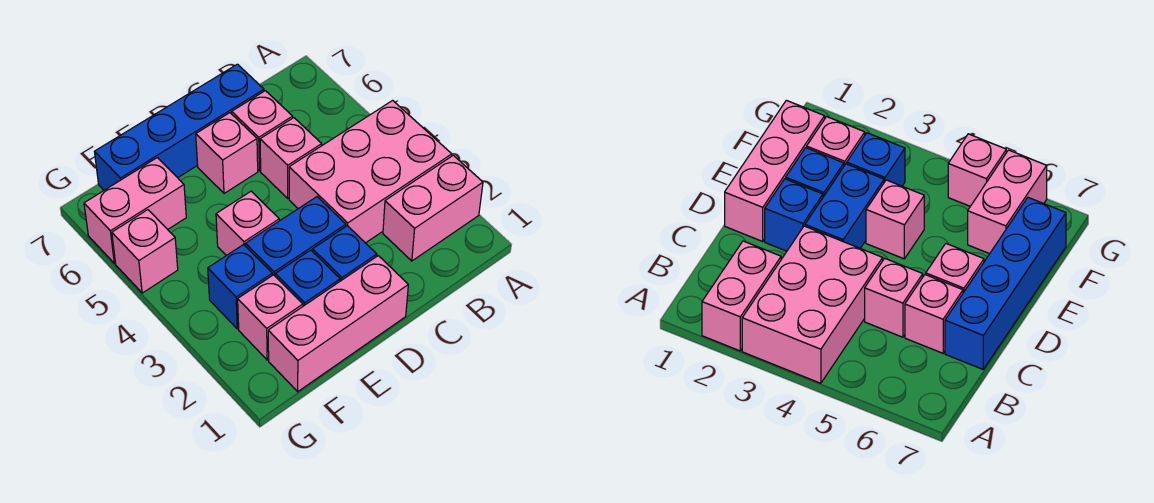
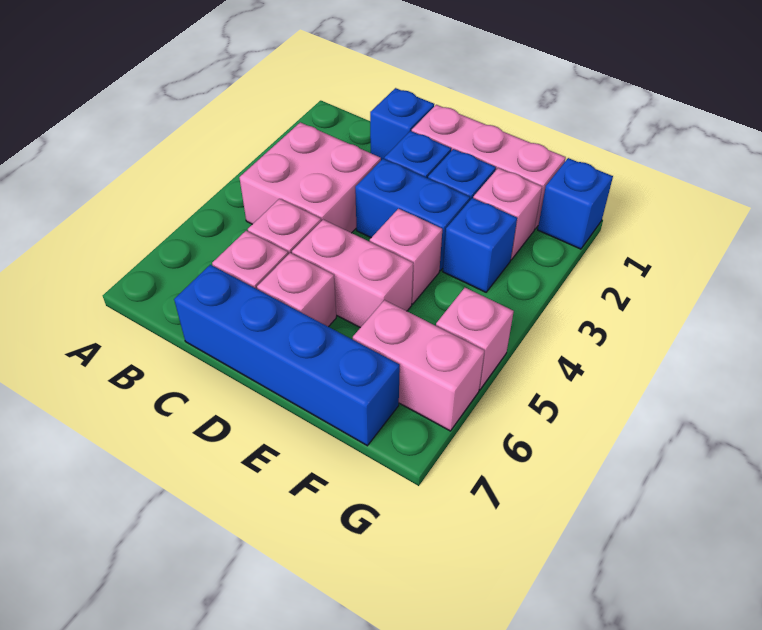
pink 1x2 brick [383,155,483,261] -> pink 1x2 brick moved to [292,220,413,328]
pink 2x3 brick [289,100,452,243] -> pink 2x2 brick [239,122,381,233]
none -> blue 1x1 brick [370,88,434,160]
none -> blue 1x1 brick [538,158,613,249]

